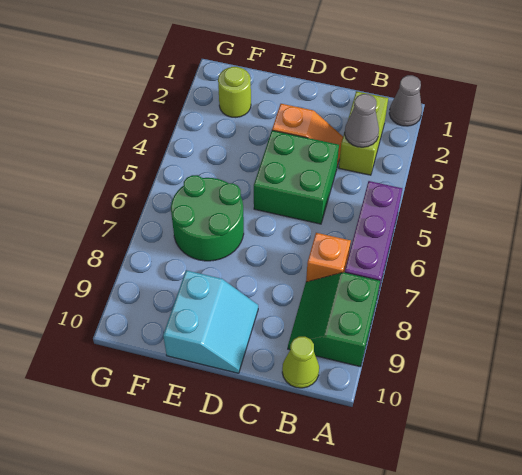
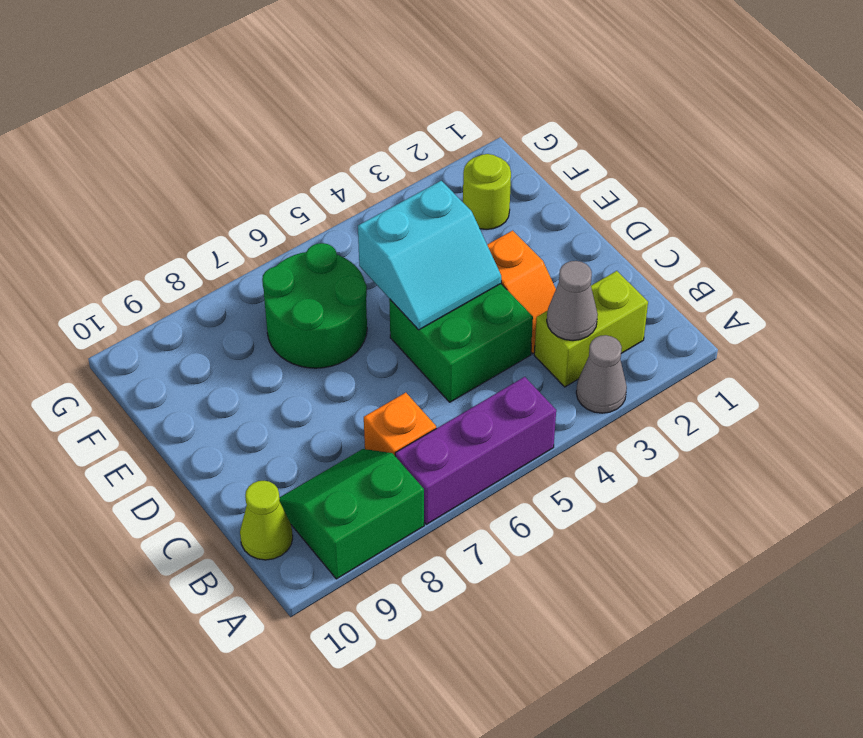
grey 1x1 cone [389,75,422,126] -> grey 1x1 cone moved to [576,335,627,413]
cyan 2x2 slope [163,270,258,373] -> cyan 2x2 slope moved to [358,181,501,330]

